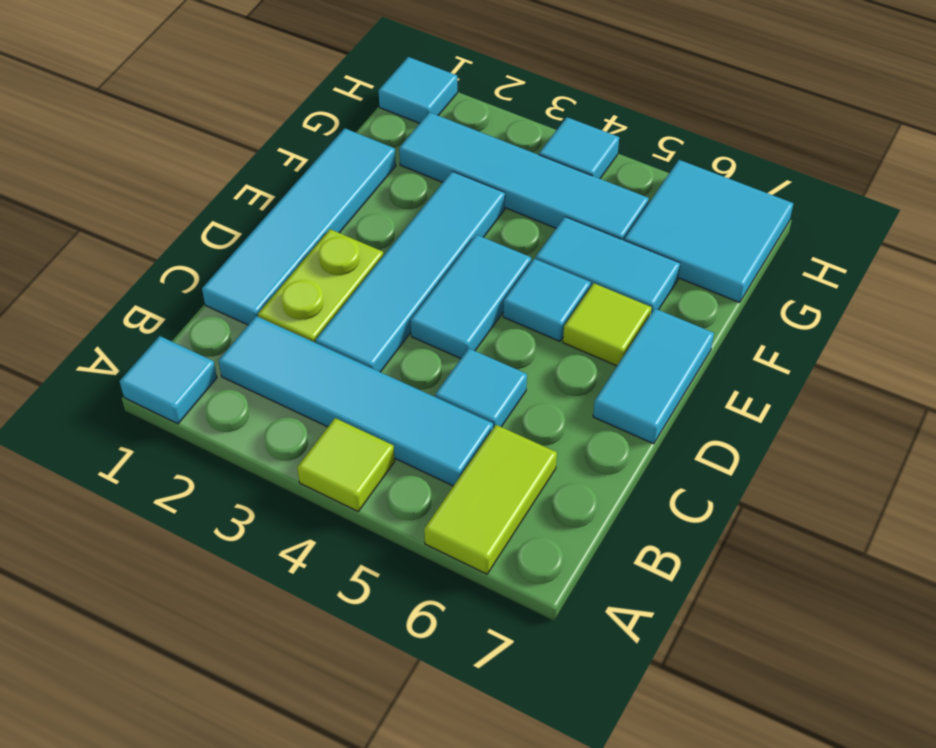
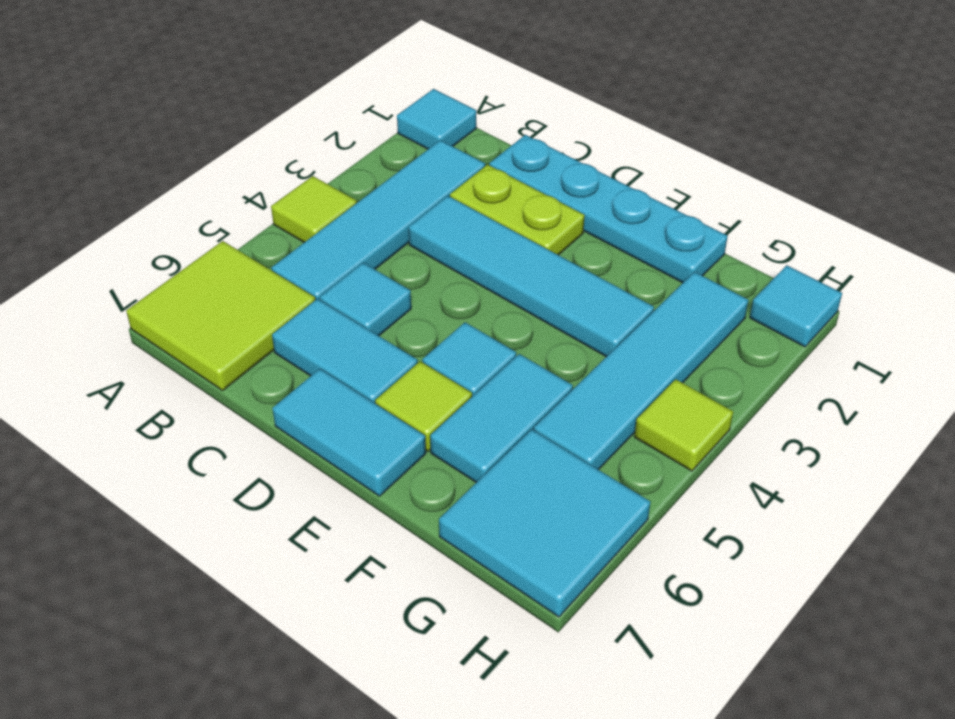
lime 1x2 tile [424,425,557,574] -> lime 2x2 tile [126,241,315,391]
cyan 1x4 tile [202,128,396,325] -> cyan 1x4 plate [489,135,728,283]
cyan 1x2 tile [411,235,531,359] -> cyan 1x2 tile moved to [272,299,418,403]
cyan 1x1 tile [539,117,619,179] -> lime 1x1 tile [634,379,733,471]

